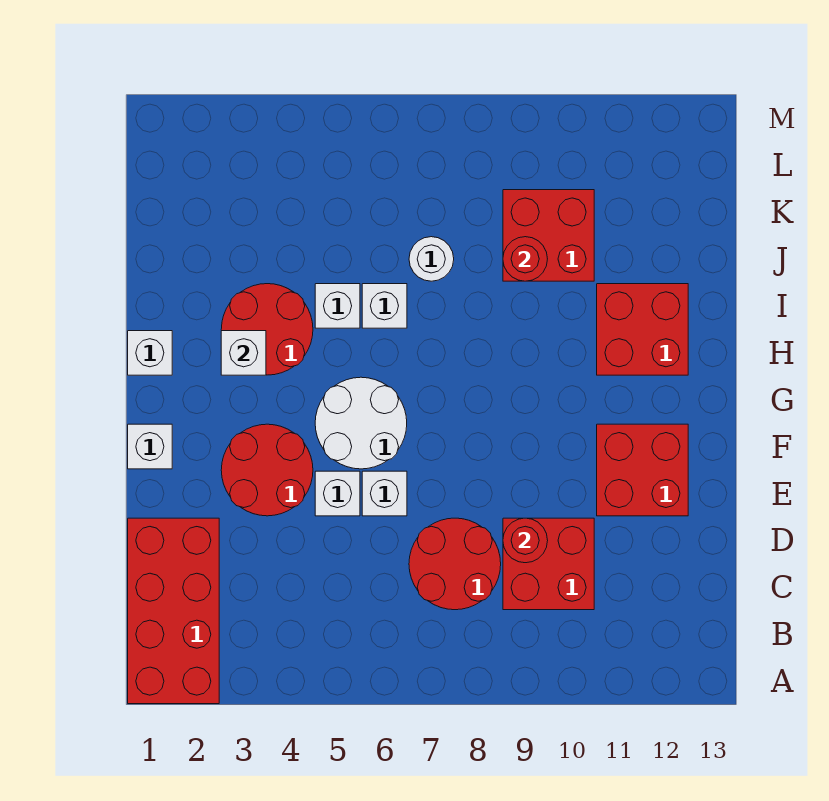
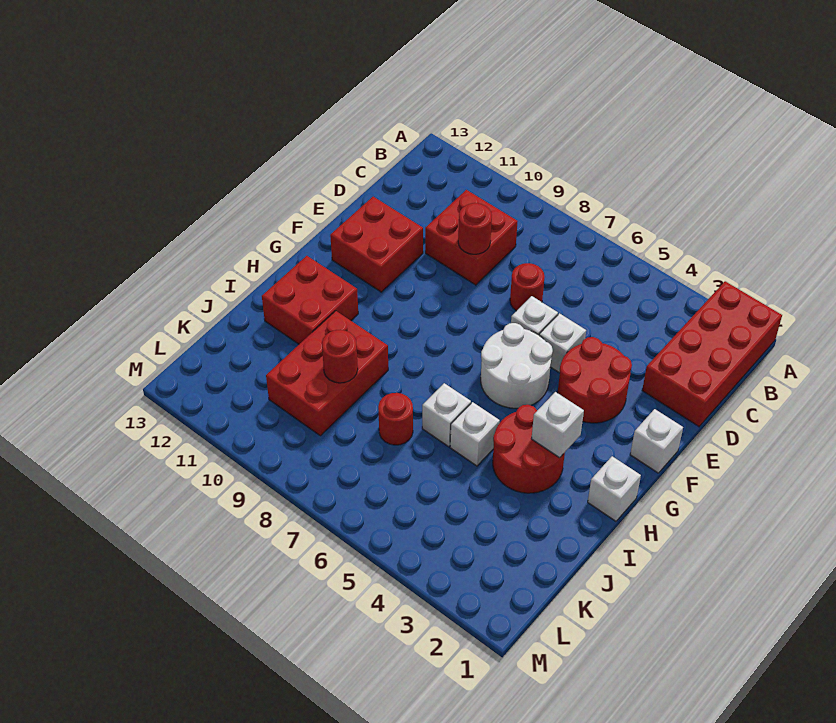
red 2x2 round brick [409,518,501,610] -> red 1x1 round brick [510,263,545,311]
white 1x1 round brick [409,237,454,281] -> red 1x1 round brick [378,393,413,445]
red 2x2 brick [503,190,594,281] -> red 2x3 brick [266,311,388,436]

